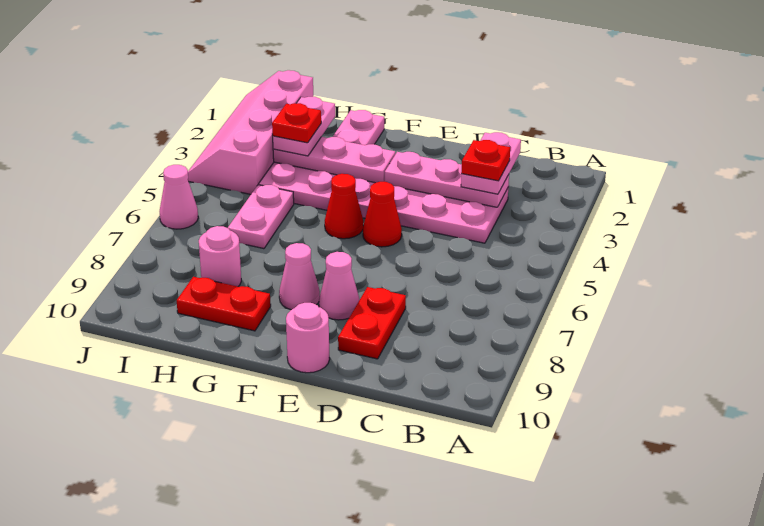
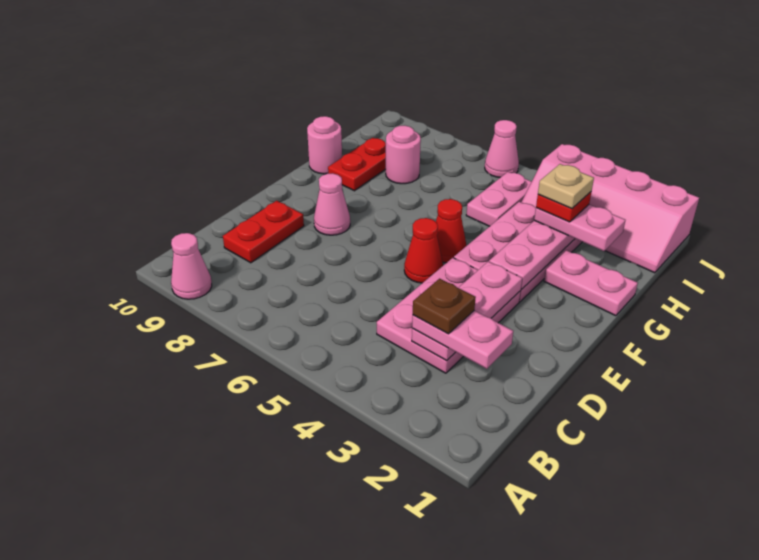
red 1x1 plate [461,140,510,181] -> brown 1x1 plate [413,279,476,334]
red 1x2 plate [338,287,406,359] -> red 1x2 plate turned to [223,201,304,263]
pink 1x1 round brick [286,303,330,373] -> pink 1x1 round brick moved to [307,116,342,174]
pink 1x1 cone [279,243,320,310] -> pink 1x1 cone moved to [171,233,212,299]
none -> tan 1x1 plate [538,164,594,209]
pink 1x2 plate [228,185,294,249] -> pink 1x2 plate turned to [466,172,532,226]
pink 2x4 slope [188,70,313,194] -> pink 2x4 slope turned to [521,144,699,273]

